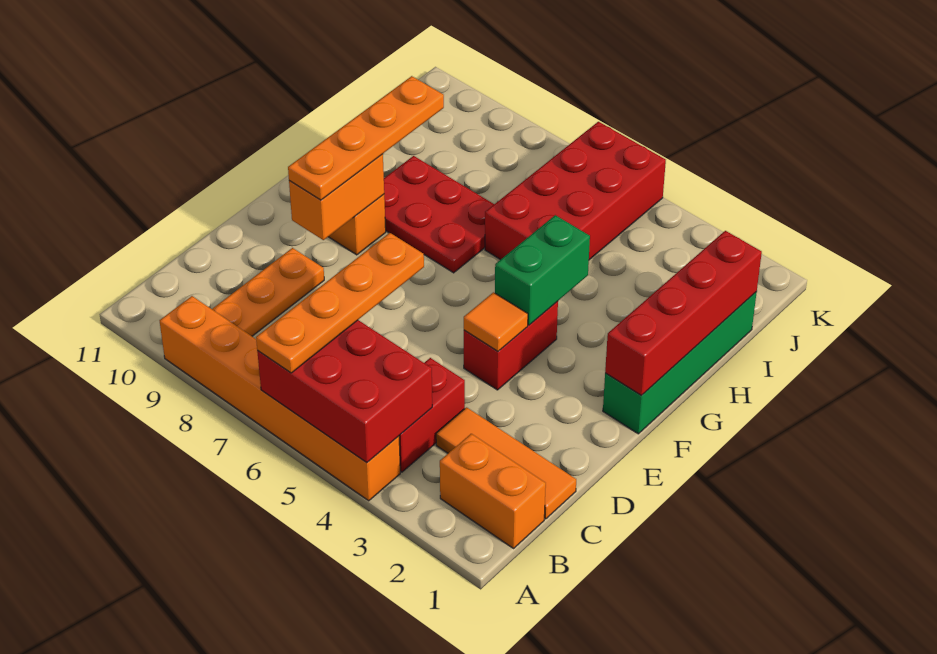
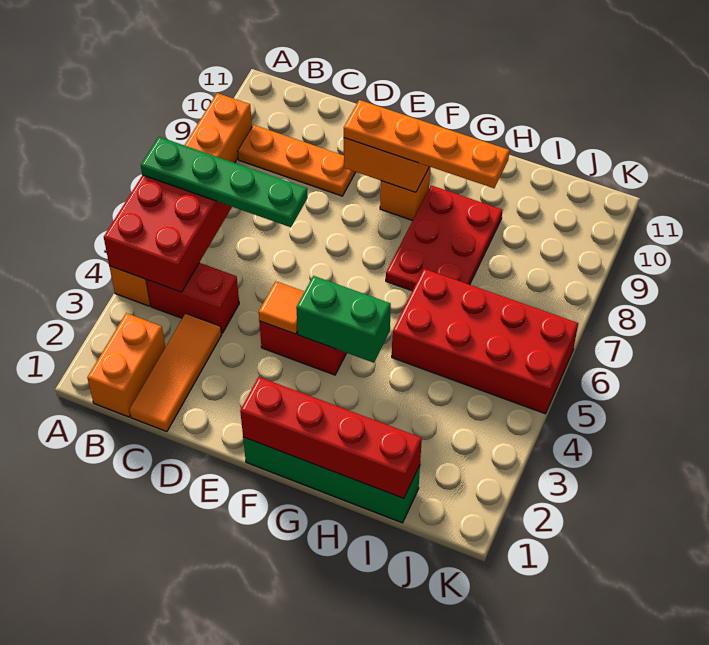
orange 1x4 plate [256,233,424,373] -> green 1x4 plate [141,137,308,227]

